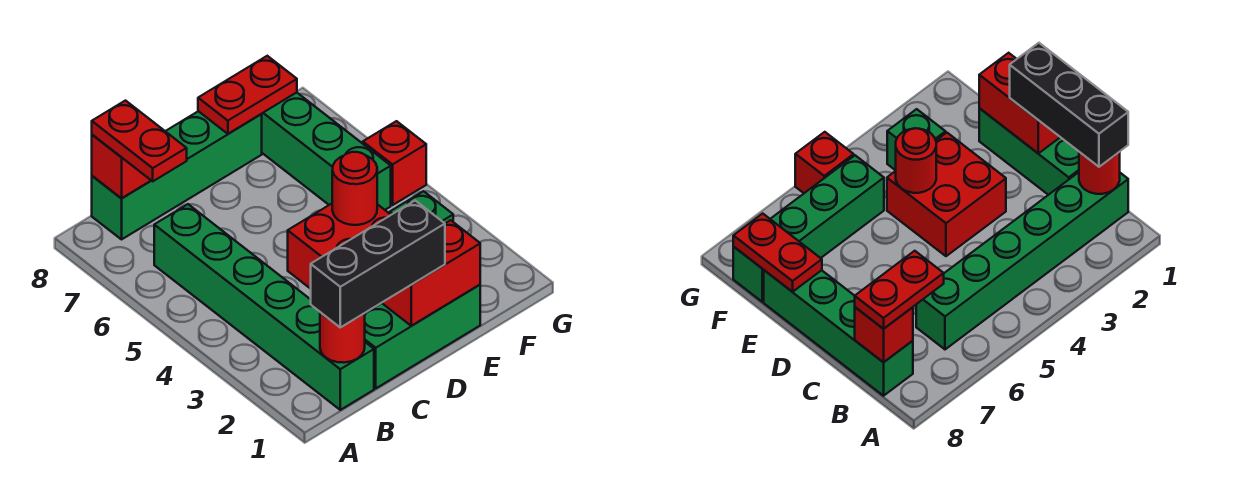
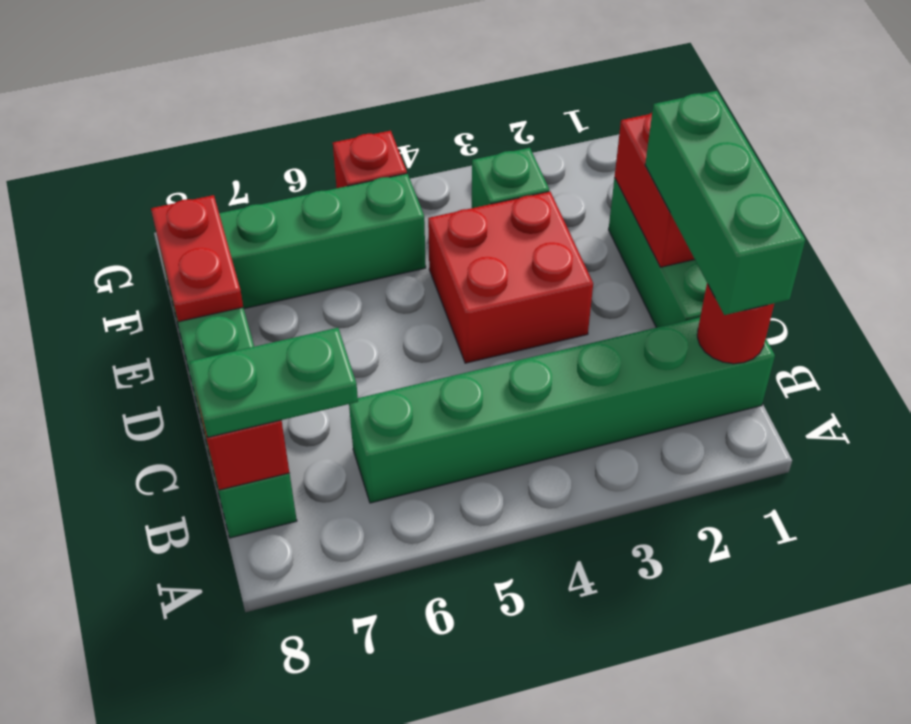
black 1x3 brick [311,201,445,327] -> green 1x3 brick [645,91,805,315]
red 1x2 plate [92,101,187,181] -> green 1x2 plate [190,328,358,438]
red 1x1 round brick [332,152,377,225] -> none

